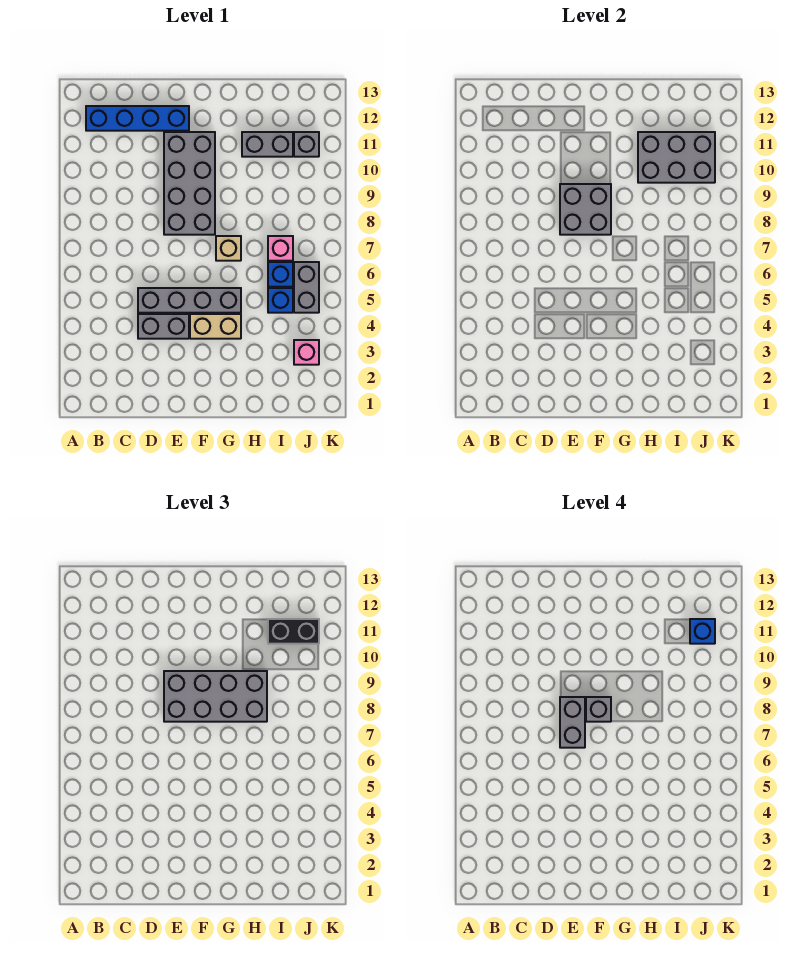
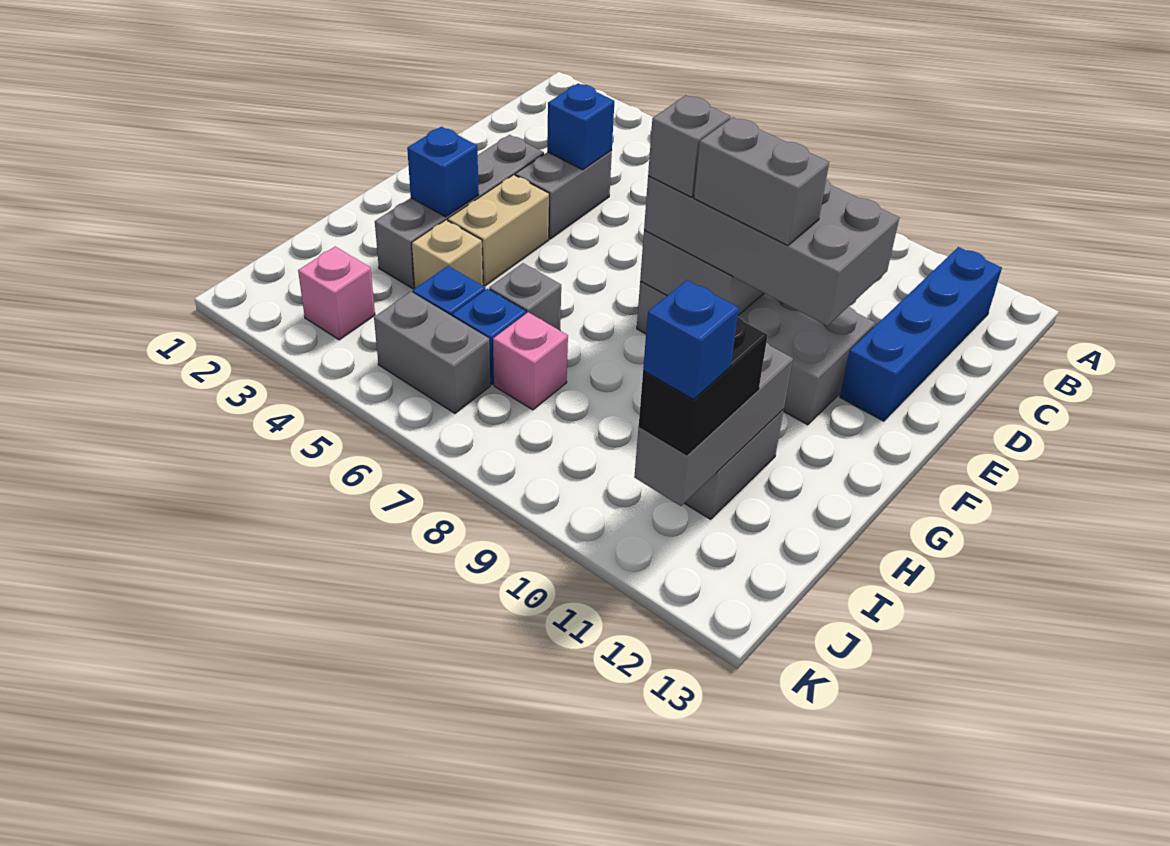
none -> blue 1x1 brick [547,83,614,170]
grey 1x4 brick [138,288,241,313] -> grey 1x4 brick moved to [375,135,544,289]
grey 1x2 brick [560,697,585,748] -> grey 1x2 brick moved to [694,117,829,246]
grey 2x4 brick [164,671,267,722] -> grey 2x4 brick turned to [644,176,899,326]
none -> blue 1x1 brick [407,127,479,217]
tan 1x1 brick [216,236,241,261] -> tan 1x1 brick moved to [412,220,483,288]
grey 2x3 brick [638,132,715,183] -> grey 1x3 brick [634,342,793,506]
grey 1x1 brick [294,132,319,157] -> grey 1x1 brick moved to [489,263,561,330]

